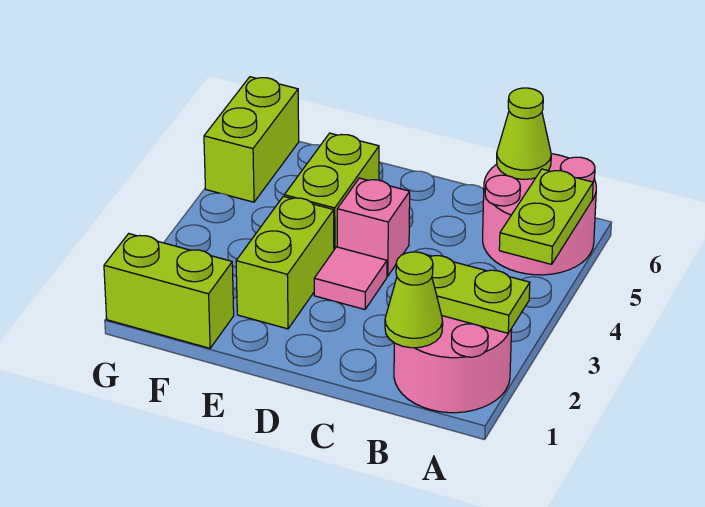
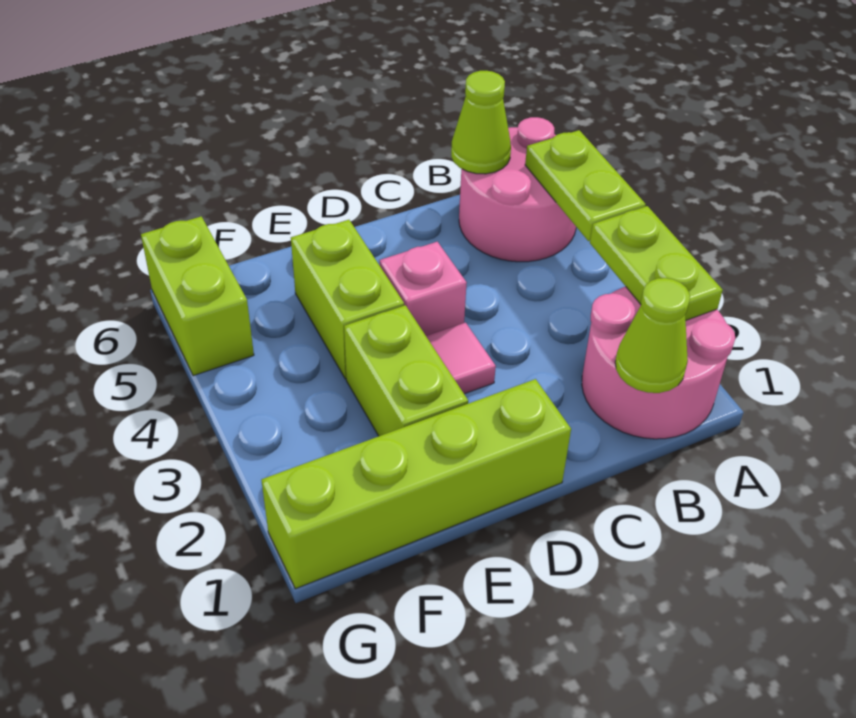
lime 1x2 plate [427,255,530,333] -> lime 1x2 plate turned to [590,206,723,320]
lime 1x2 brick [104,234,234,348] -> lime 1x4 brick [261,379,571,589]

